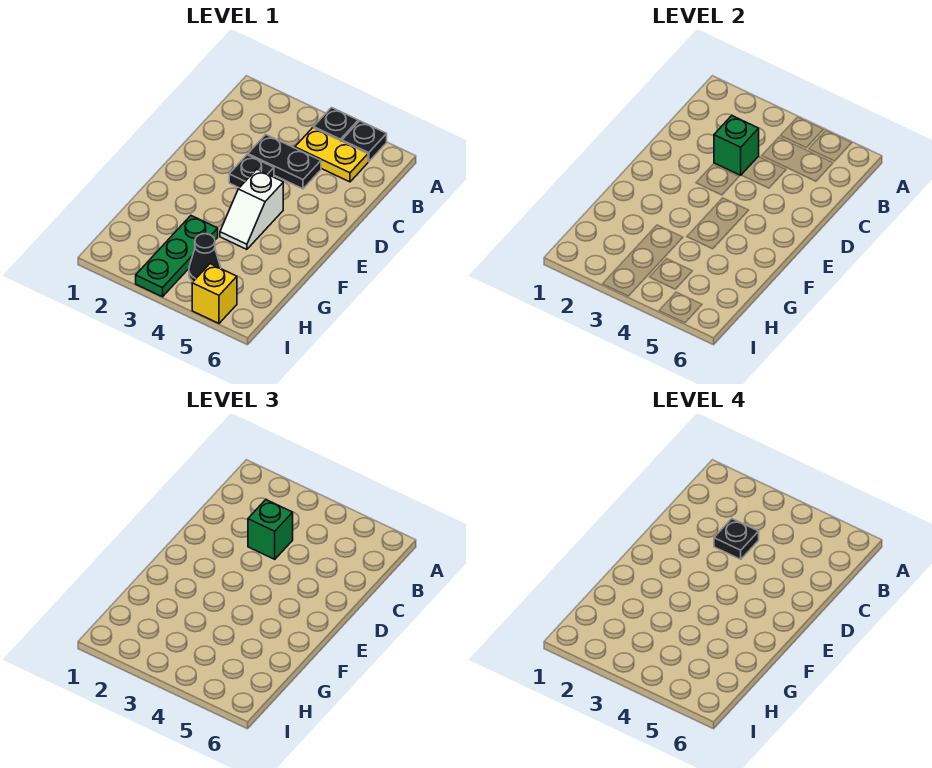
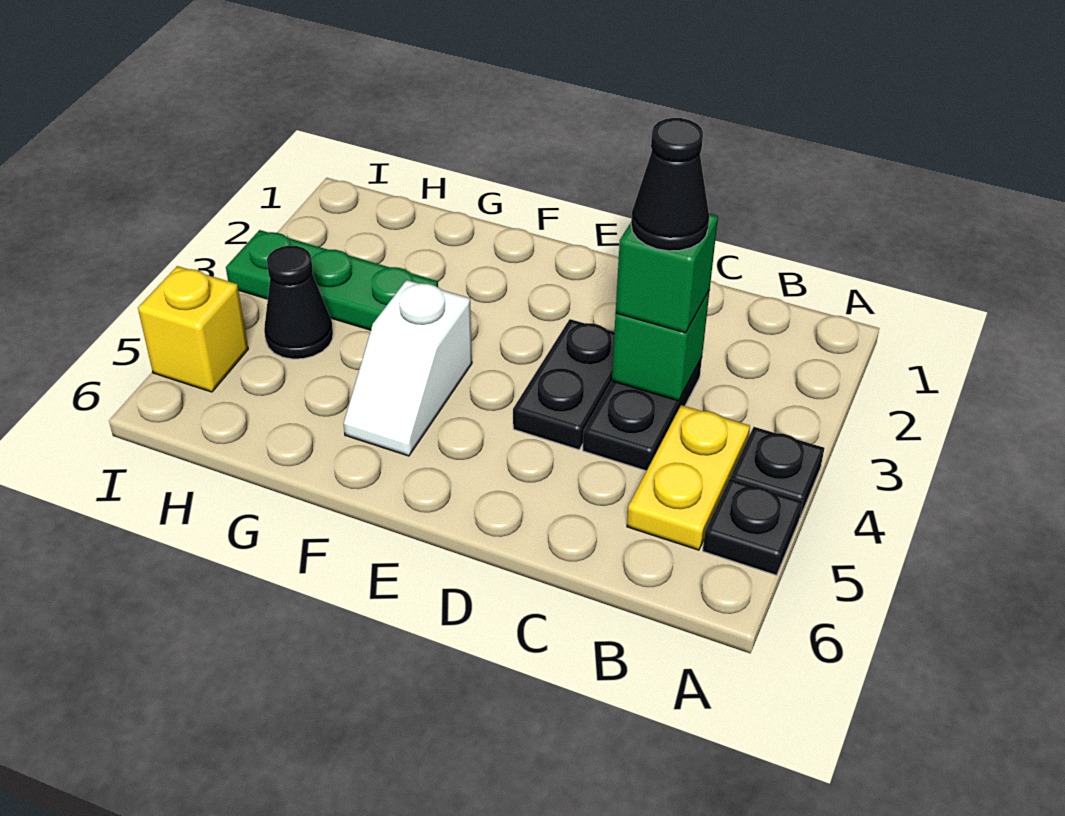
black 1x1 plate [714,519,759,559] -> black 1x1 cone [631,118,709,251]
black 1x1 plate [229,155,274,188] -> black 1x2 plate [513,319,614,450]
white 1x2 slope [220,169,283,249] -> white 1x2 slope turned to [344,280,472,456]

